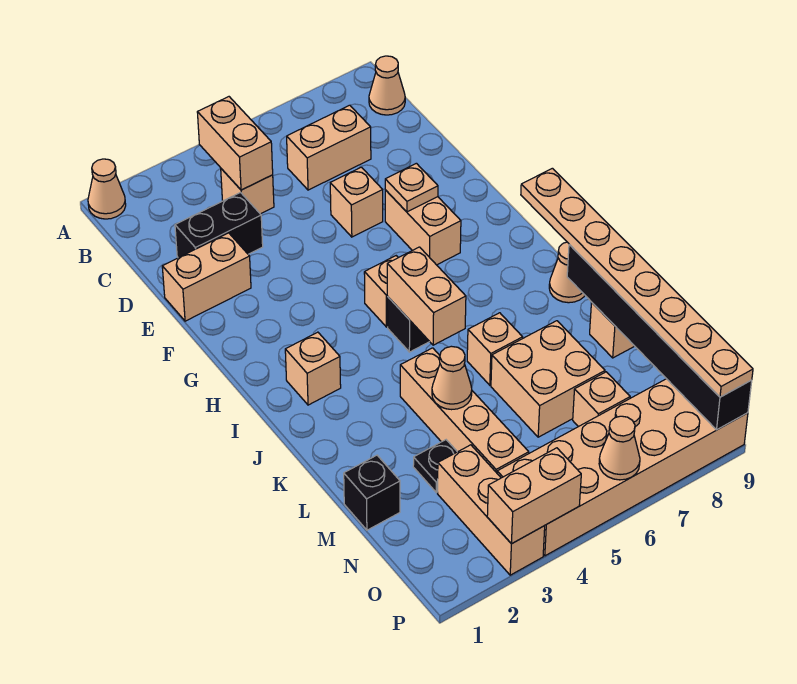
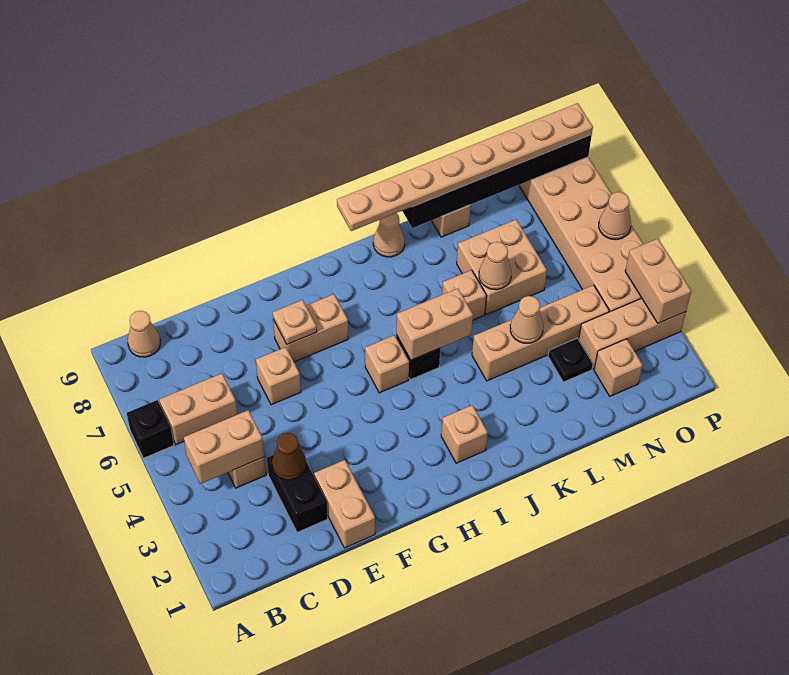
tan 1x1 cone [88,159,126,219] -> tan 1x1 cone moved to [479,242,511,290]
tan 1x2 brick [287,105,371,190] -> tan 1x2 brick turned to [159,373,237,445]
none -> brown 1x1 cone [272,433,306,480]
black 1x1 brick [344,455,400,530] -> black 1x1 brick moved to [127,400,174,458]
tan 1x1 brick [573,372,630,427] -> tan 1x1 brick moved to [594,339,643,396]

